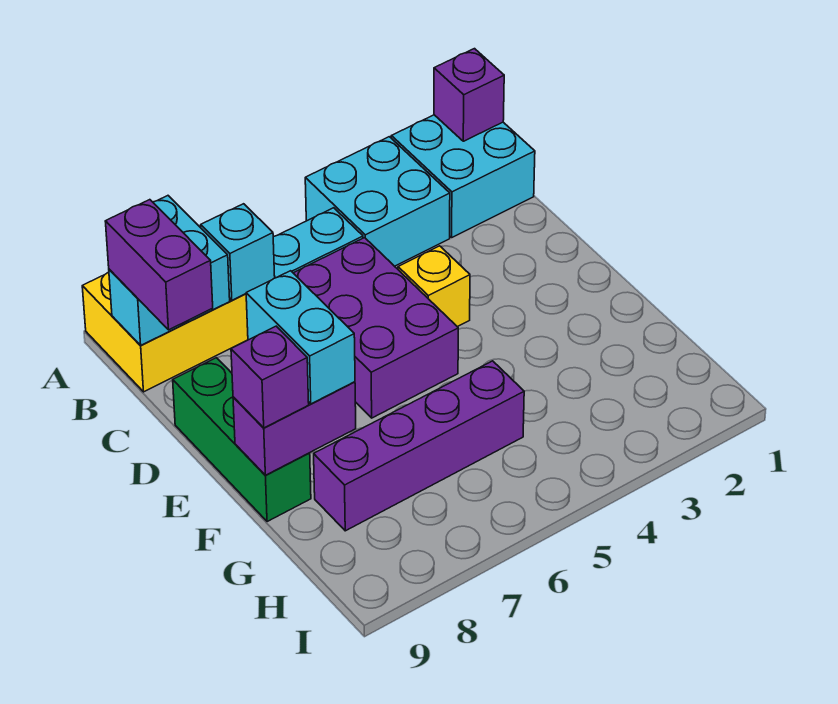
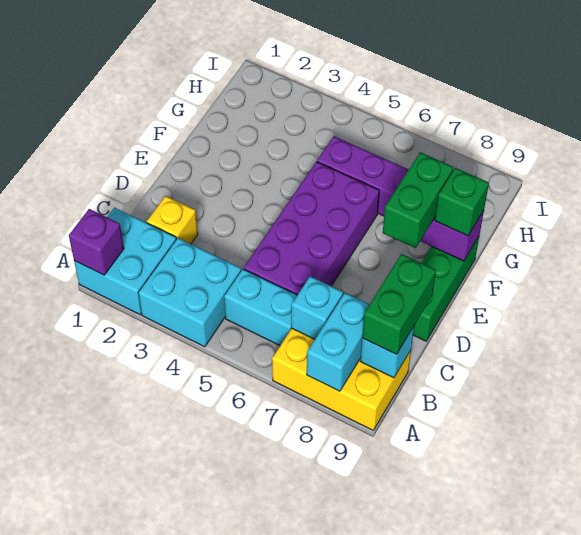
purple 1x2 brick [105,200,213,330] -> green 1x2 brick [362,254,436,354]
purple 2x3 brick [294,238,458,418] -> purple 2x4 brick [244,162,379,295]
yellow 1x1 brick [398,246,470,327] -> yellow 1x1 brick moved to [147,196,198,244]
cyan 1x2 brick [246,271,355,404] -> green 1x2 brick [383,152,453,248]
purple 1x1 brick [231,326,309,428] -> green 1x1 brick [435,168,489,236]

